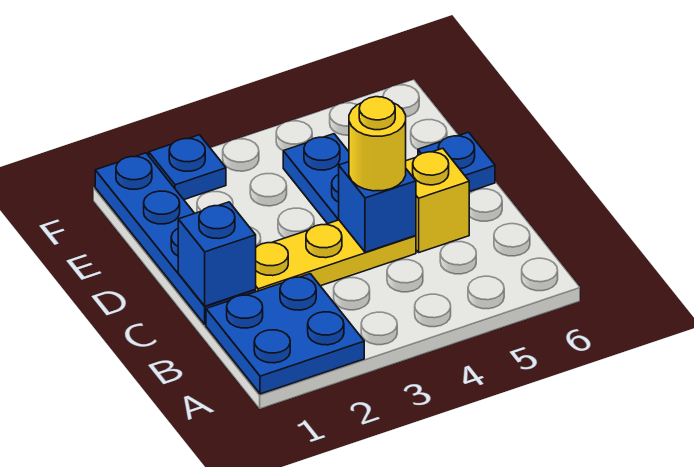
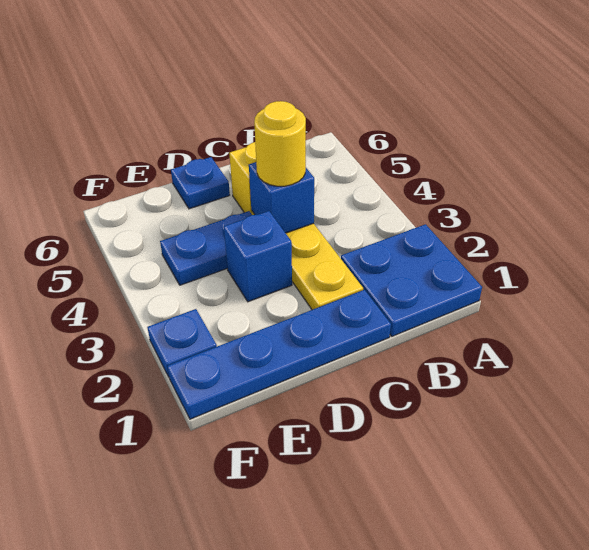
blue 1x1 brick [178,202,256,306] -> blue 1x1 brick moved to [224,211,292,302]

